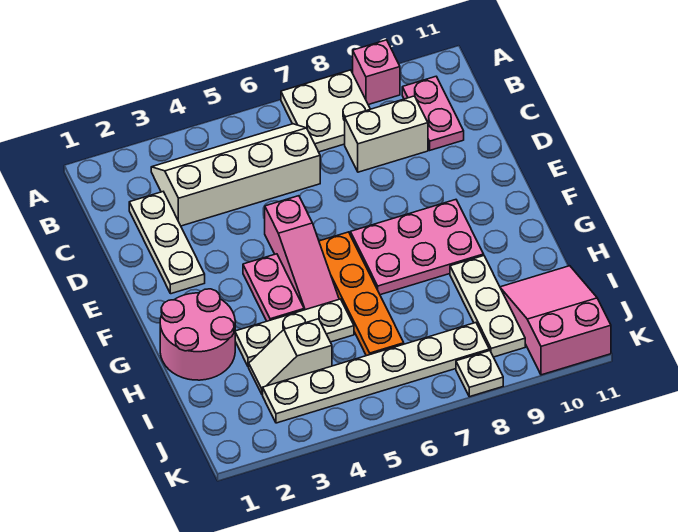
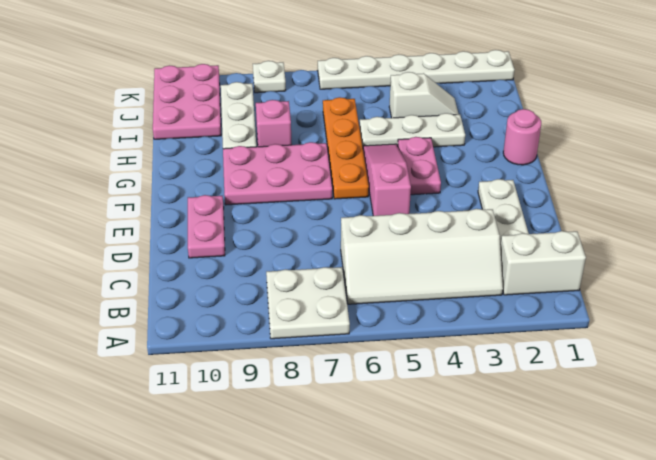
pink 1x1 brick [353,40,400,105] -> pink 1x1 brick moved to [256,100,292,147]
pink 1x2 plate [402,76,464,150] -> pink 1x2 plate moved to [188,195,225,258]
white 1x2 brick [345,96,428,172] -> white 1x2 brick moved to [500,231,586,295]
pink 2x2 round brick [160,289,235,380] -> pink 1x1 round brick [503,109,541,165]
pink 2x3 slope [500,266,611,375] -> pink 2x3 plate [153,64,221,139]
white 1x6 plate [263,323,489,423] -> white 1x6 plate moved to [318,50,514,89]

